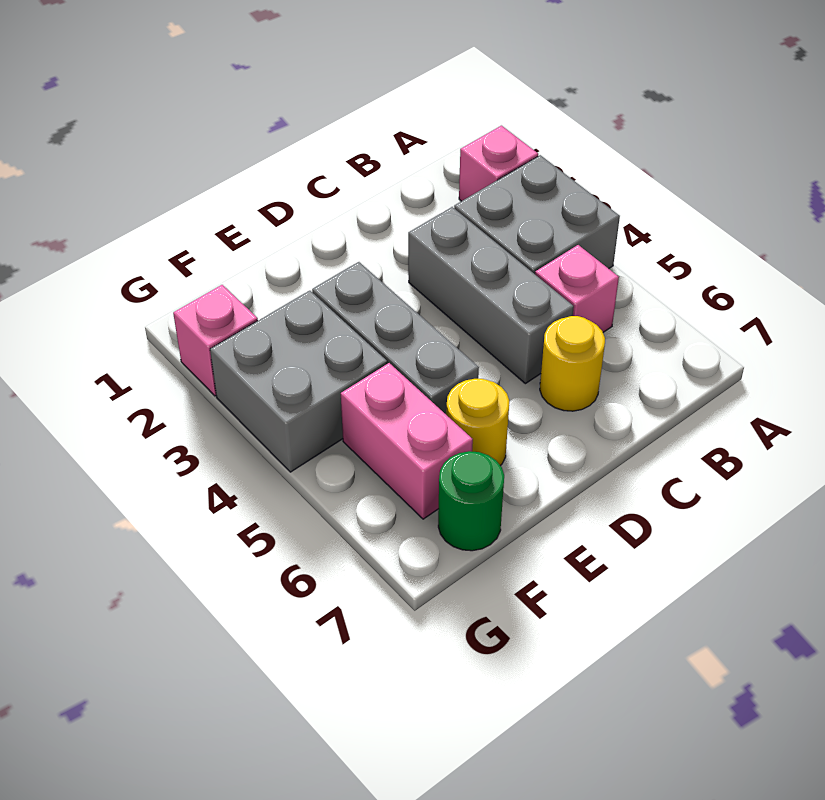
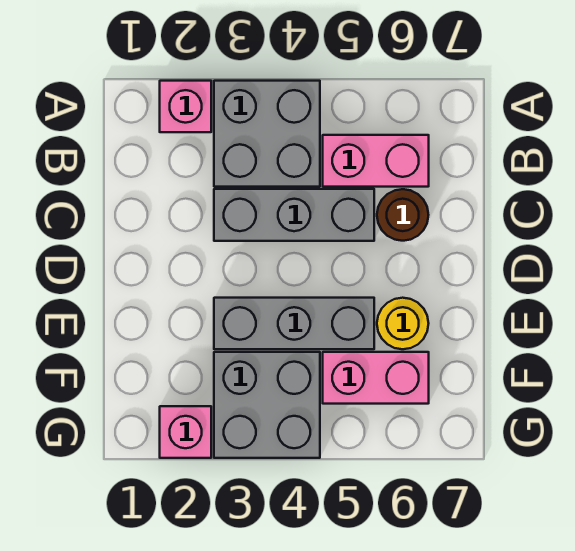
pink 1x1 brick [535,245,619,332] -> pink 1x2 brick [323,135,429,187]
yellow 1x1 round brick [540,316,605,411] -> brown 1x1 round brick [377,189,428,241]
green 1x1 round brick [438,451,504,551] -> none

